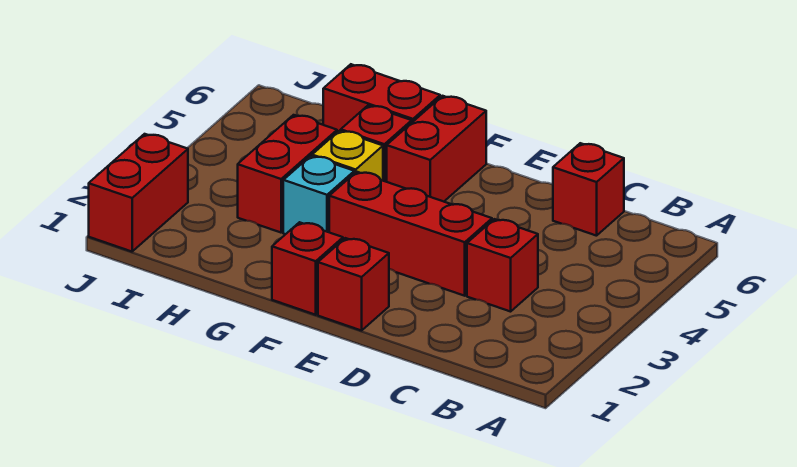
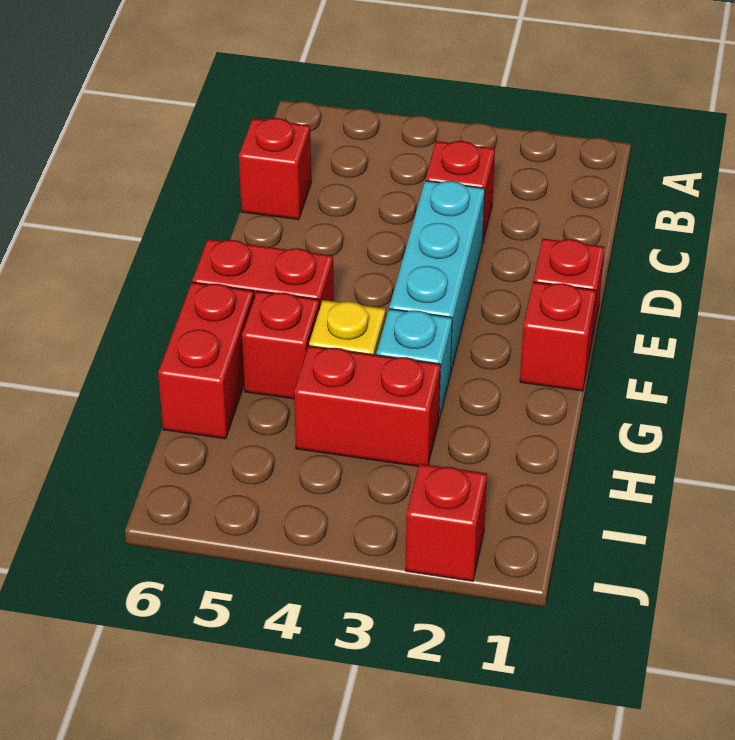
red 1x3 brick [329,172,492,296] -> cyan 1x3 brick [389,181,485,371]
red 1x2 brick [89,134,188,252] -> red 1x1 brick [406,464,487,581]

